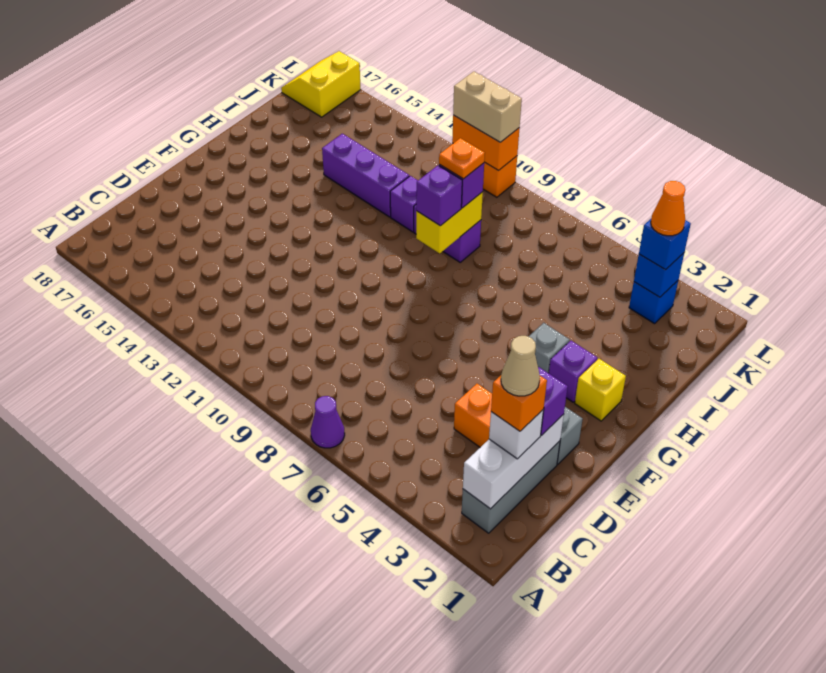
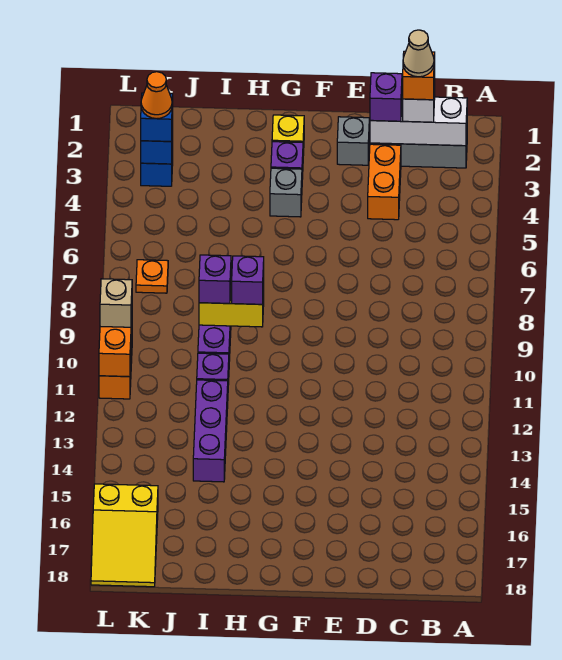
purple 1x1 cone [311,396,345,448] -> none
orange 1x1 plate [439,138,485,179] -> orange 1x1 plate moved to [136,260,168,293]
yellow 2x2 slope [281,51,361,117] -> yellow 2x3 slope [91,484,158,587]
tan 1x2 brick [453,71,522,142] -> tan 1x1 brick [100,279,132,327]

